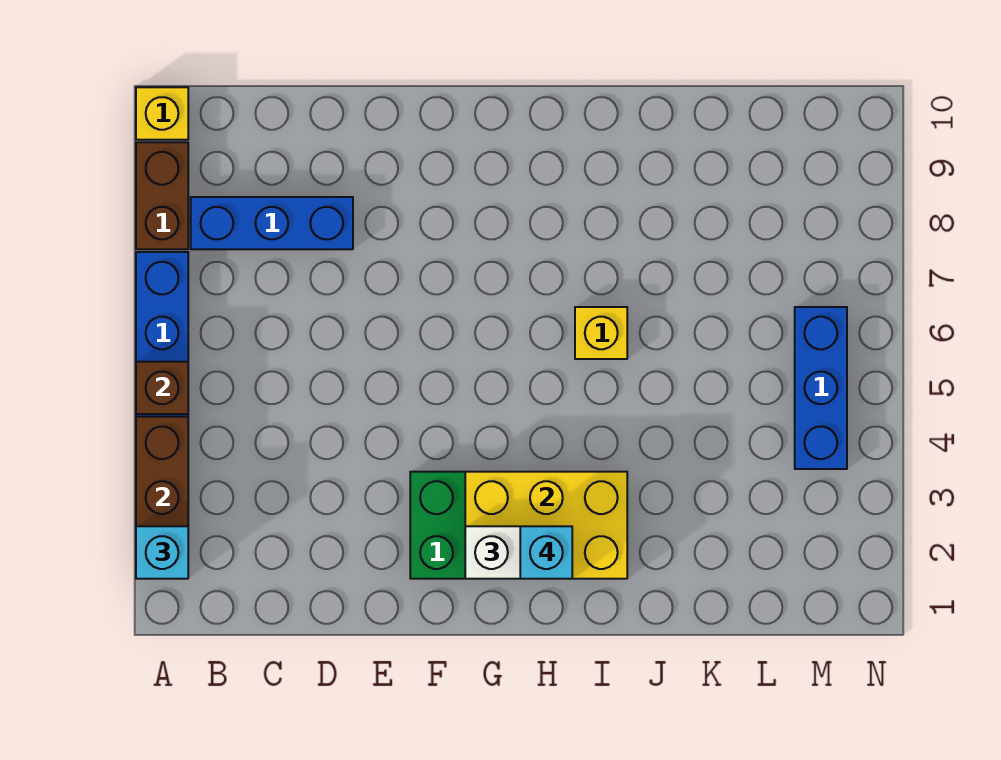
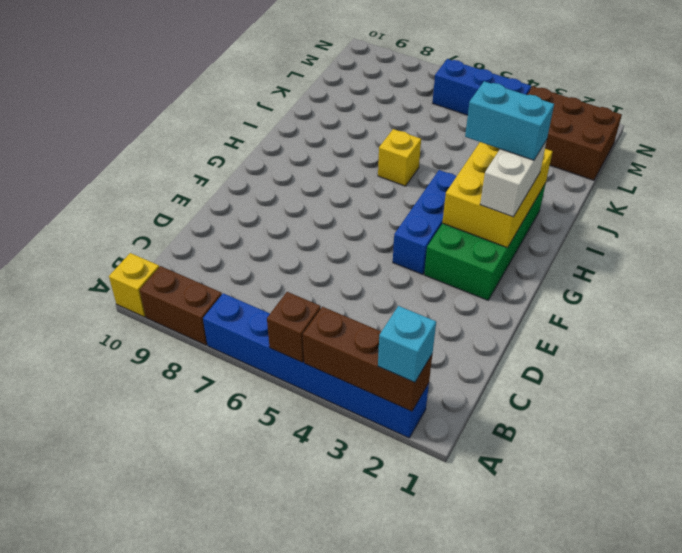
blue 1x3 brick [191,197,353,249] -> blue 1x3 brick moved to [393,170,456,274]
cyan 1x1 brick [520,526,572,579] -> cyan 1x2 brick [465,81,554,160]
none -> brown 2x3 brick [527,86,622,180]

